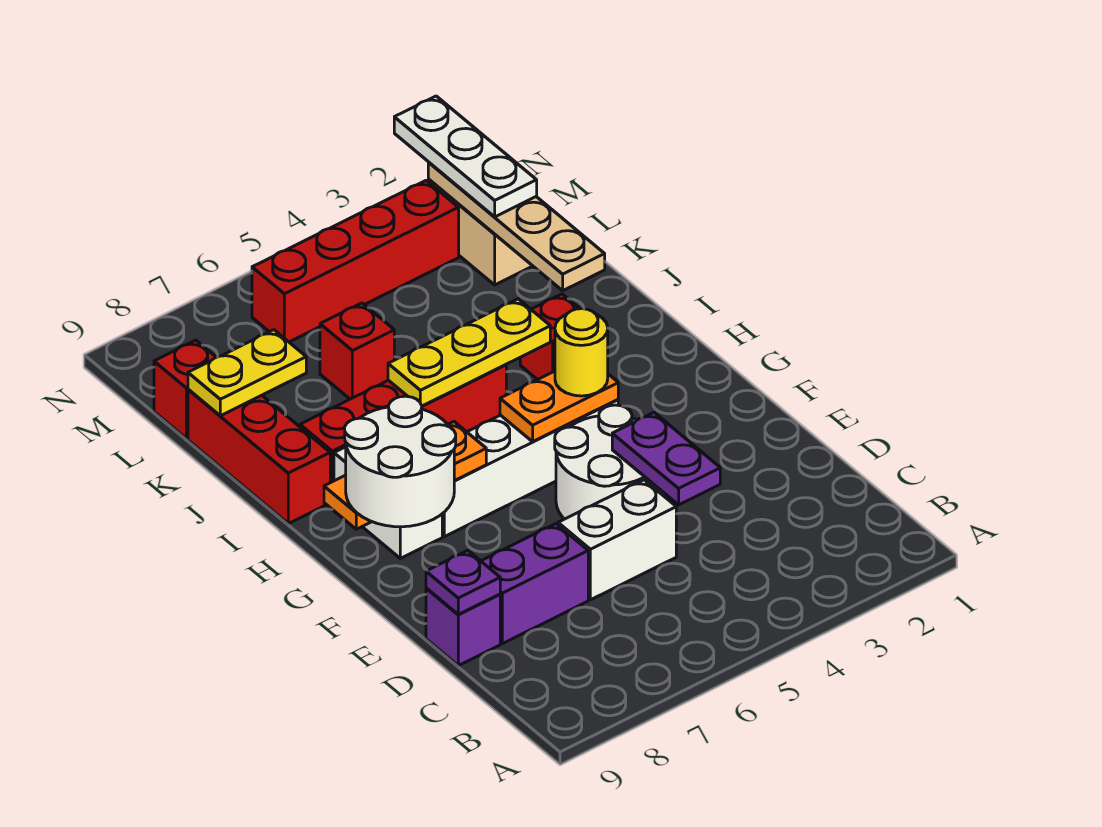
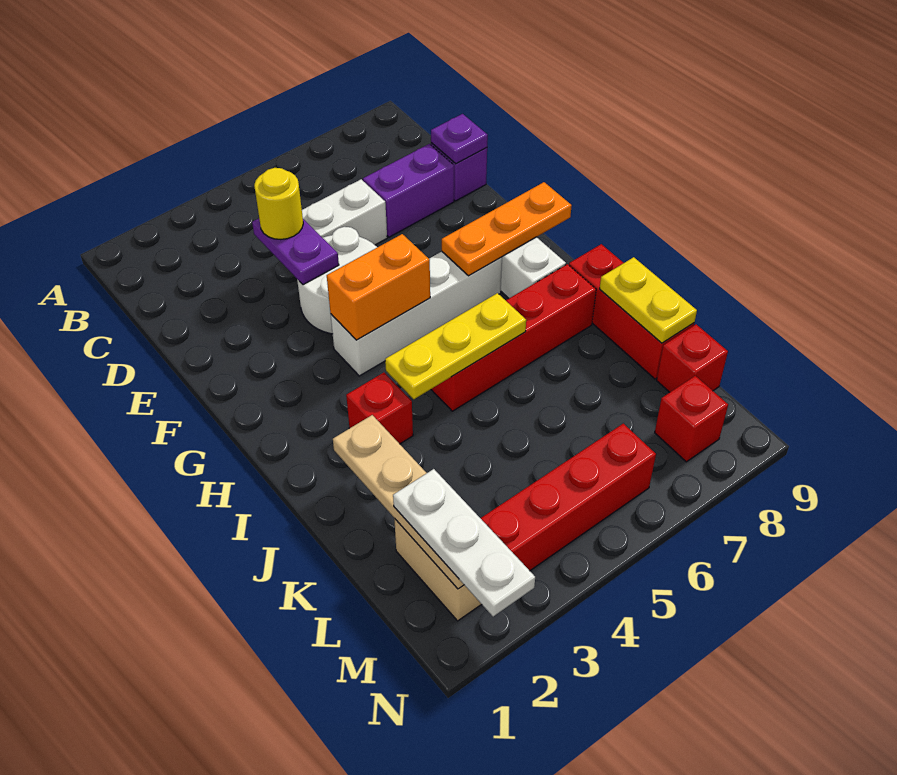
white 2x2 round brick [345,396,456,527] -> none
orange 1x2 plate [500,371,618,442] -> orange 1x2 brick [327,234,430,340]
yellow 1x1 round brick [555,309,608,396] -> yellow 1x1 round brick moved to [254,168,303,239]
red 1x1 brick [320,303,394,399] -> red 1x1 brick moved to [655,376,728,462]
yellow 1x2 plate [188,330,306,416] -> yellow 1x2 plate turned to [600,257,697,343]

